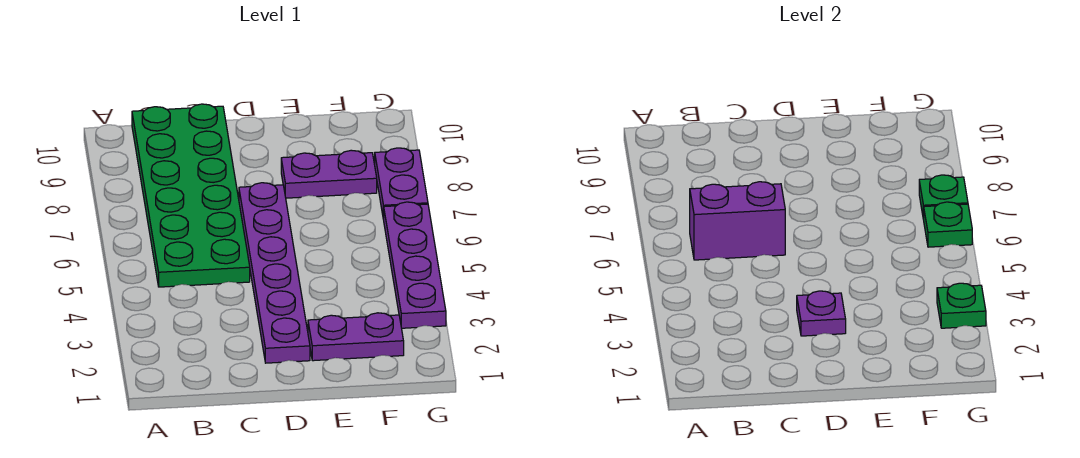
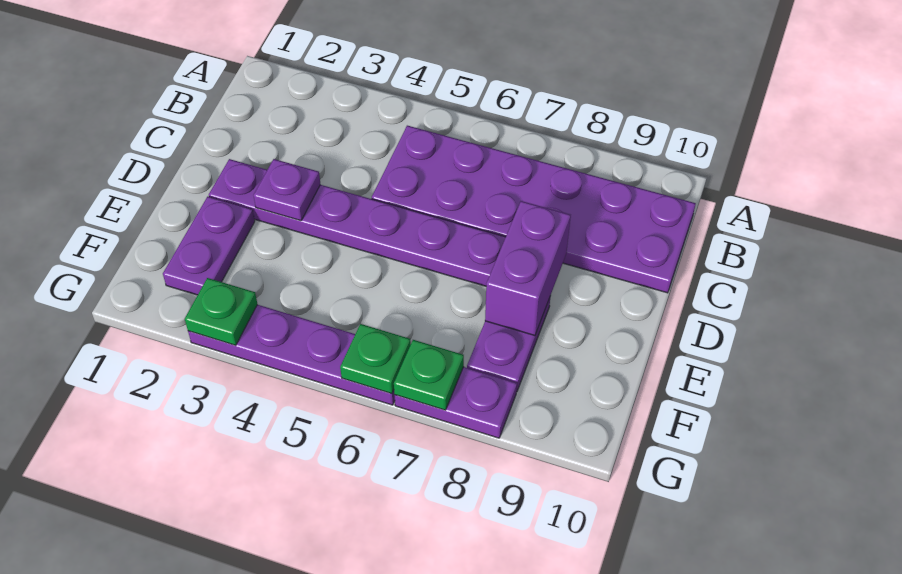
green 2x6 plate [132,104,250,287] -> purple 2x6 plate [372,126,696,293]
purple 1x2 brick [690,182,785,260] -> purple 1x2 brick moved to [485,201,571,336]

